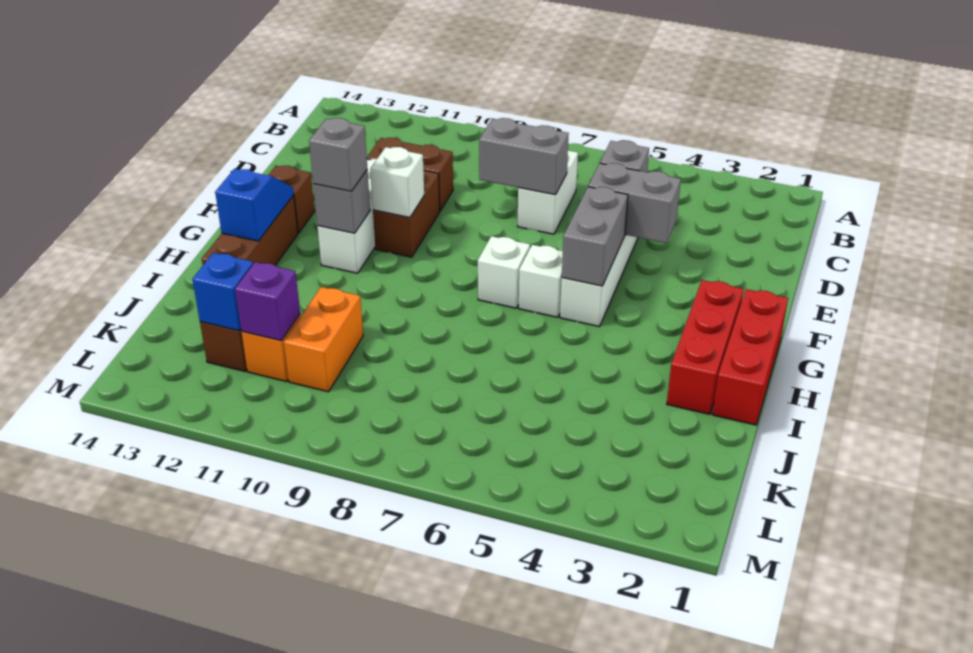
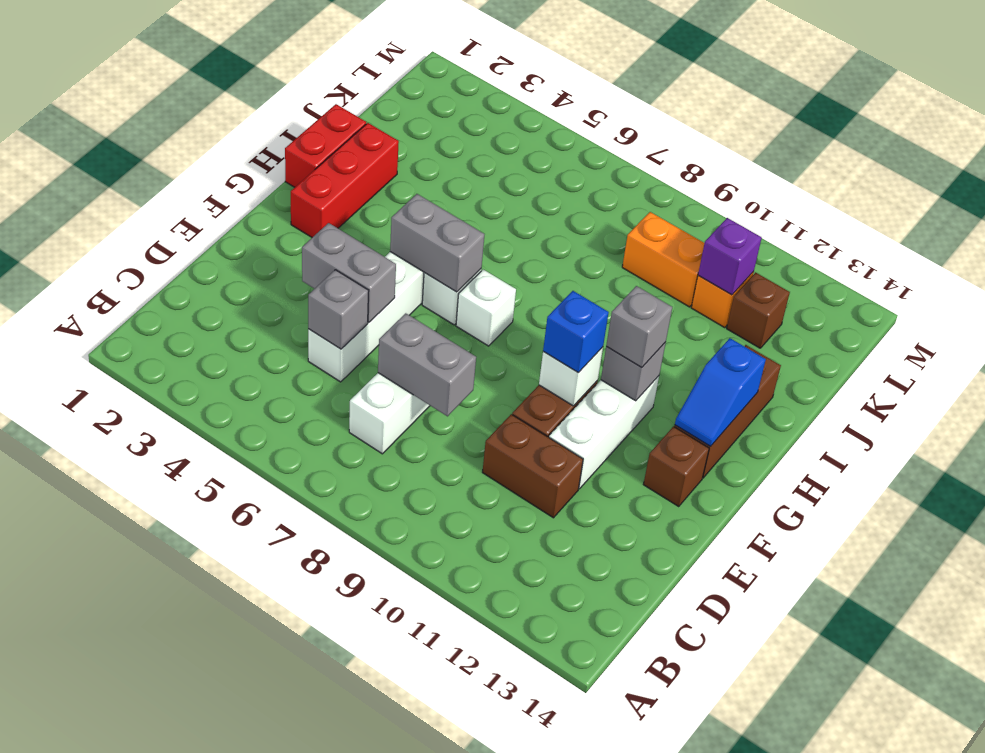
grey 1x2 brick [562,187,628,286] -> grey 1x2 brick turned to [390,194,485,292]
red 1x3 brick [712,289,788,425] -> red 1x2 brick [285,104,366,187]
orange 1x2 brick [284,287,363,392] -> orange 1x2 brick turned to [622,212,704,307]
blue 1x1 brick [192,253,253,331] -> blue 1x1 brick moved to [543,291,609,372]

